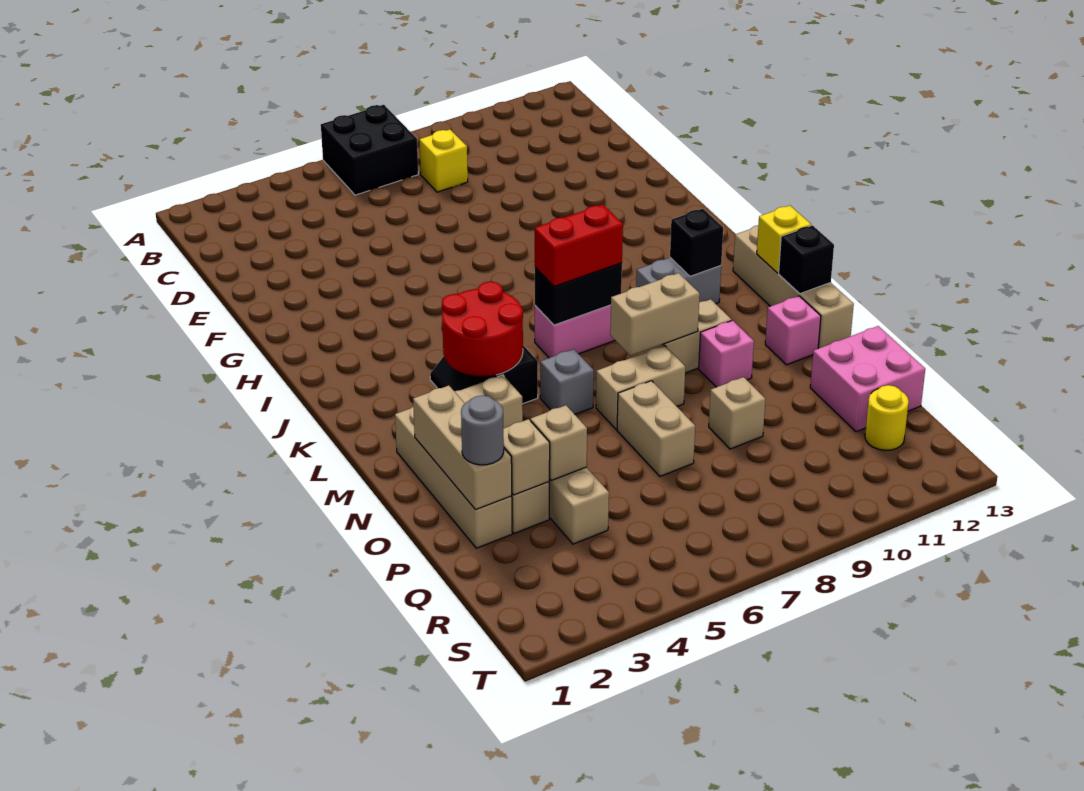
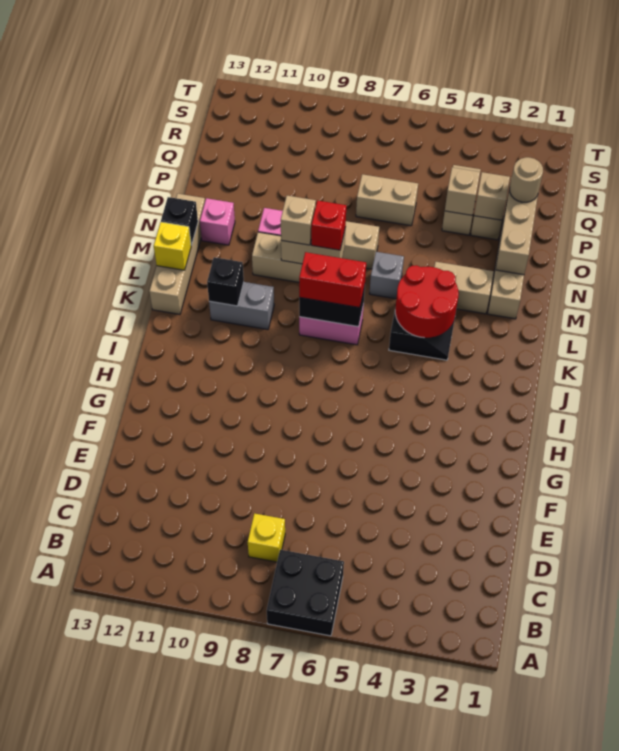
none -> red 1x1 brick [311,201,346,250]
tan 1x2 brick [617,381,695,476] -> tan 1x2 brick turned to [356,174,418,226]
grey 1x1 round brick [461,395,504,465] -> tan 1x1 round brick [510,157,543,202]
tan 1x1 brick [709,377,766,449] -> tan 1x1 brick moved to [281,196,316,245]
pink 2x2 brick [810,326,925,432] -> none
yellow 1x1 round brick [865,385,909,450] -> none

